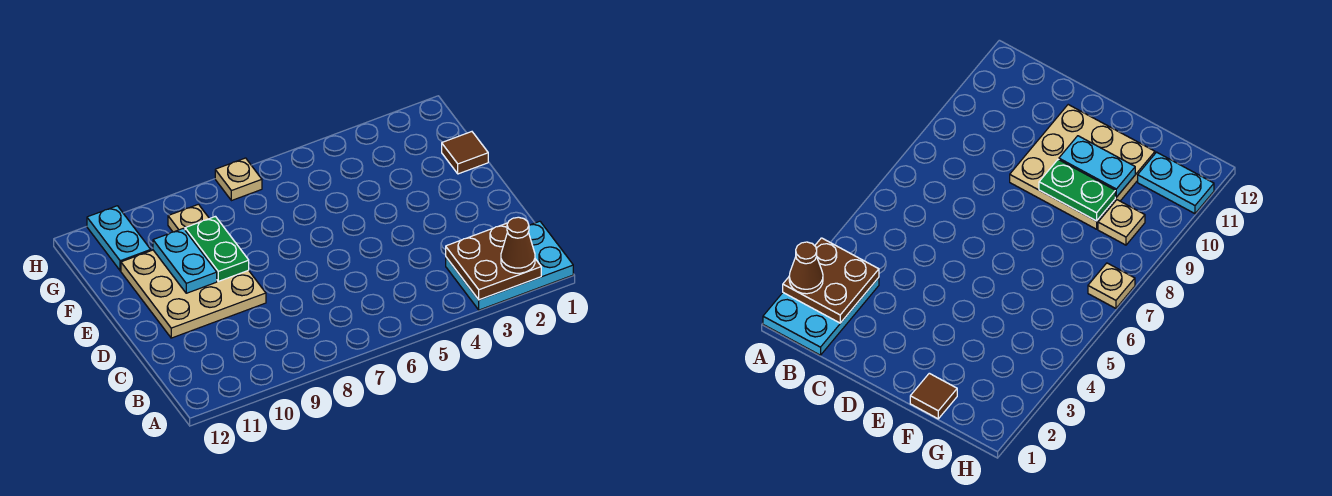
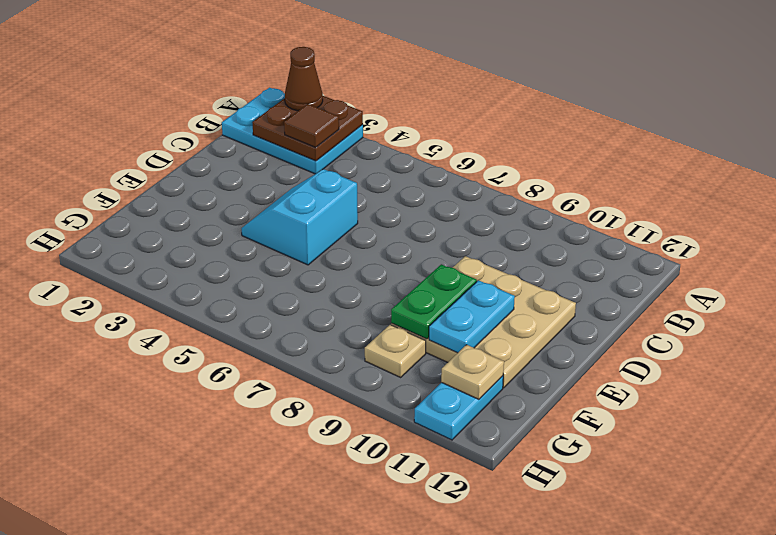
none -> cyan 2x2 slope [241,169,358,265]
brown 1x1 tile [442,132,488,174] -> brown 1x1 tile moved to [284,104,339,147]
tan 1x1 plate [215,158,262,201] -> tan 1x1 plate moved to [441,345,504,399]

